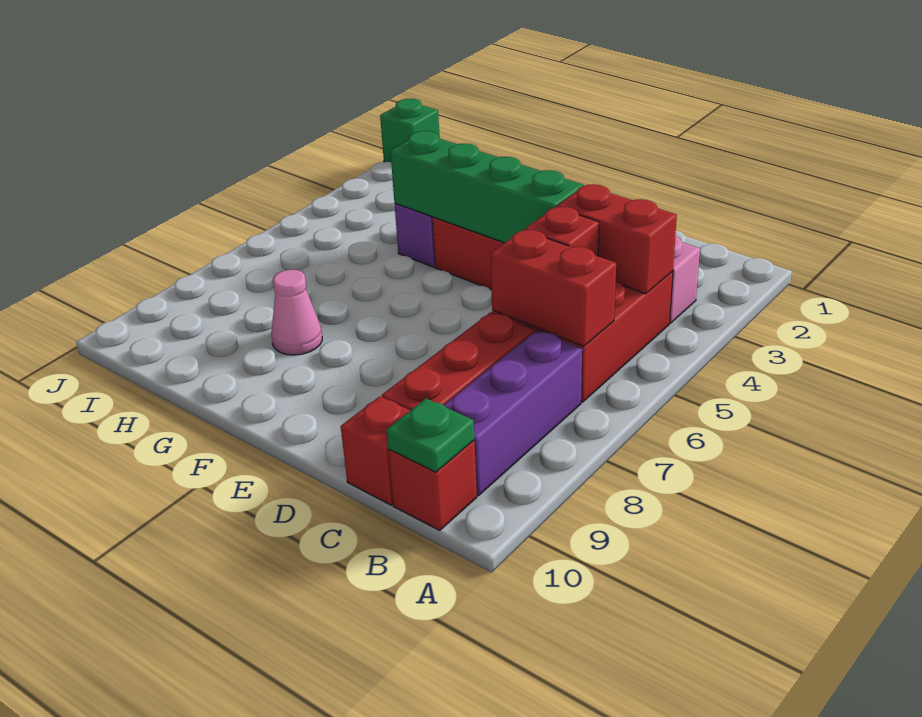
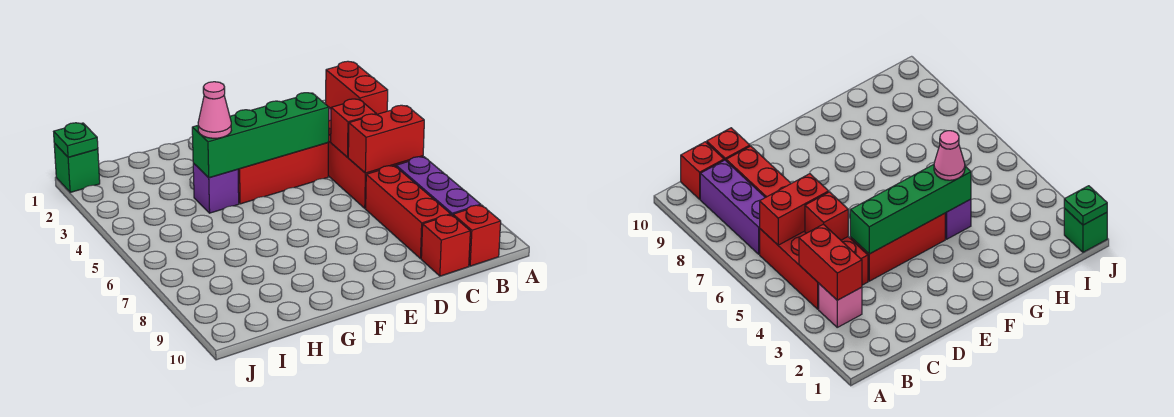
red 1x2 brick [557,184,677,294] -> red 1x2 brick turned to [326,61,388,115]
green 1x1 plate [386,399,474,472] -> green 1x1 plate moved to [54,123,98,157]
pink 1x1 cone [271,270,322,355] -> pink 1x1 cone moved to [198,82,231,138]

